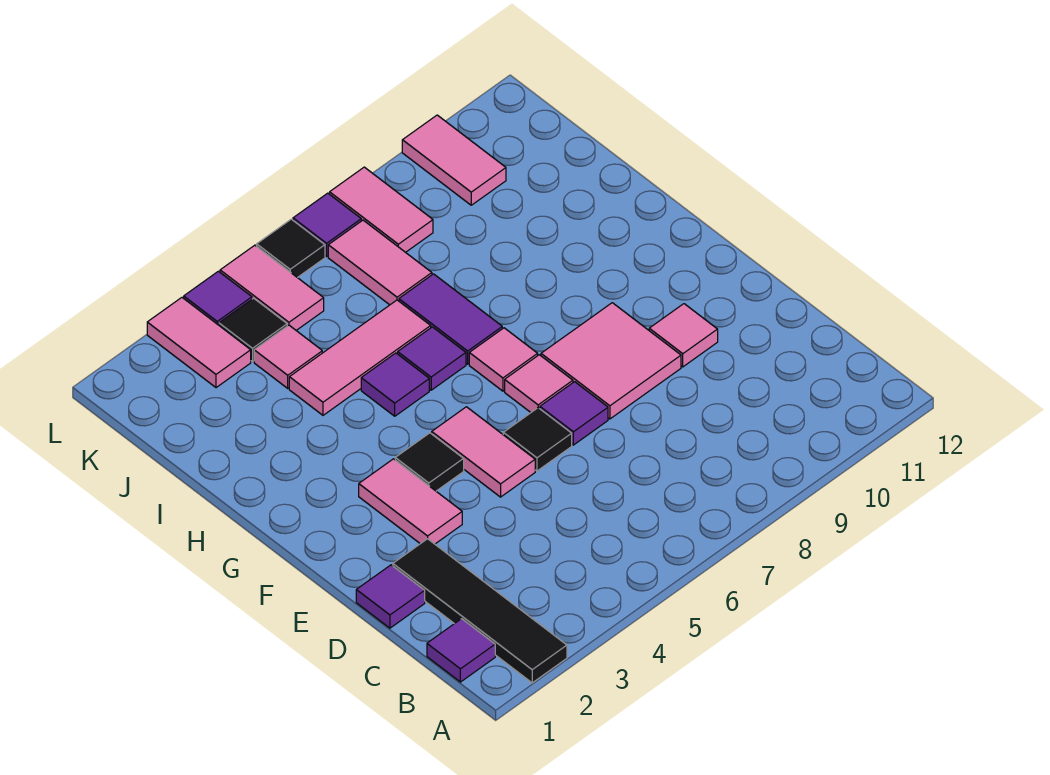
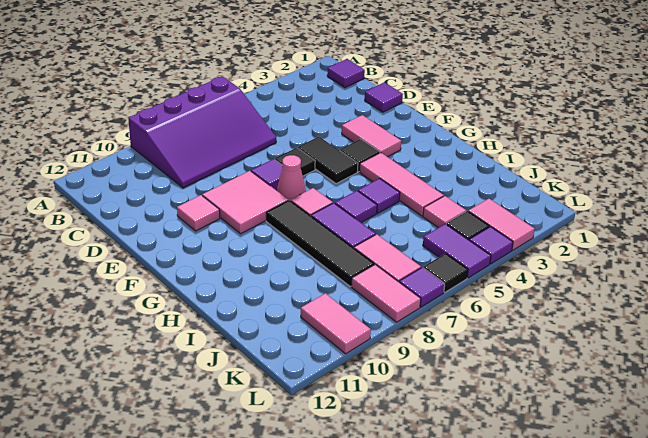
black 1x4 tile [393,539,567,683] -> black 1x4 tile moved to [266,200,374,286]
none -> purple 3x4 slope [128,76,276,188]
pink 1x2 tile [432,407,535,497] -> black 1x2 tile [298,137,358,184]
pink 1x1 tile [505,355,573,412] -> pink 1x1 cone [277,155,306,201]
pink 1x3 tile [289,300,431,415] -> pink 1x3 tile turned to [359,153,444,216]
pink 1x2 tile [220,245,324,330] -> purple 1x2 tile [423,224,491,278]

